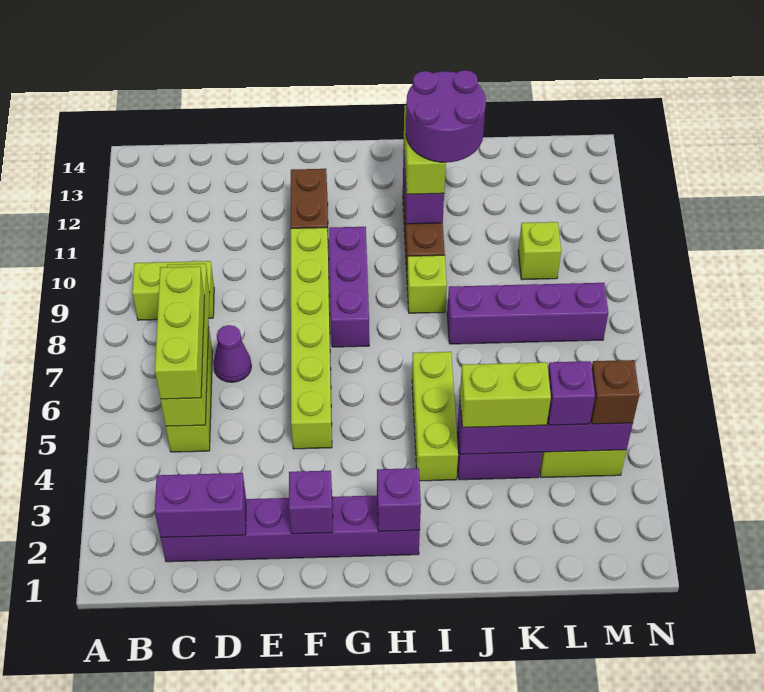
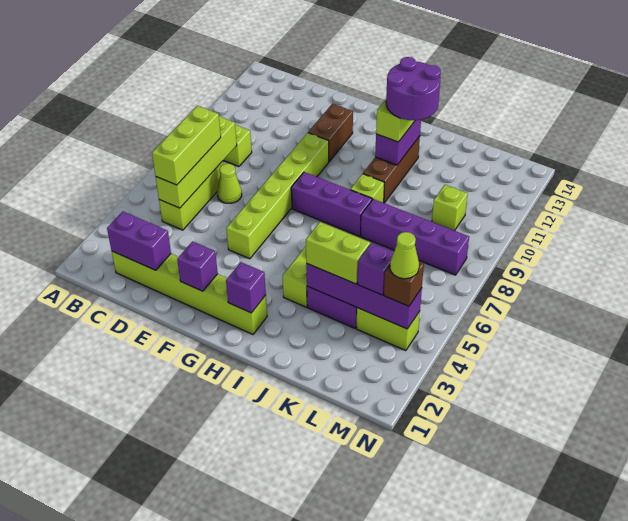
purple 1x6 brick [161,496,420,562] -> lime 1x6 brick [112,251,267,334]
purple 1x1 cone [213,325,251,382] -> lime 1x1 cone [217,163,242,203]
purple 1x3 brick [329,227,369,347] -> purple 1x3 brick turned to [291,172,372,236]
none -> lime 1x1 cone [390,232,419,279]

